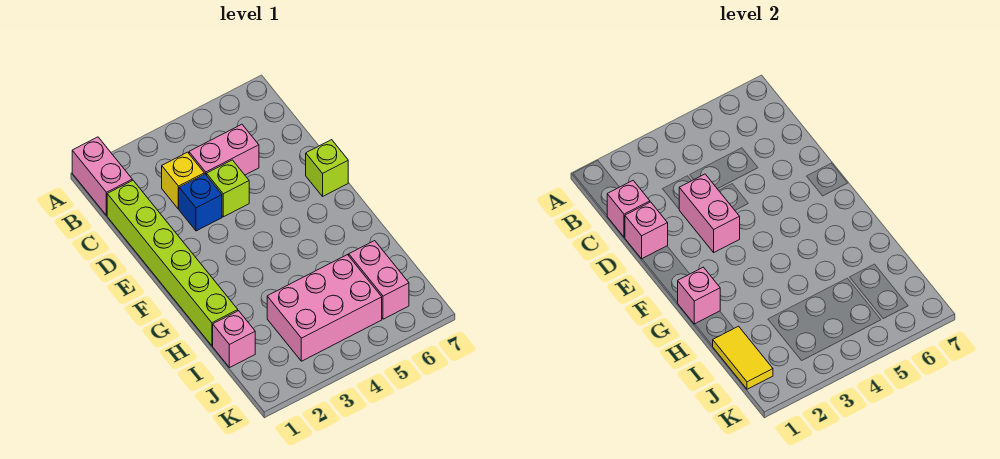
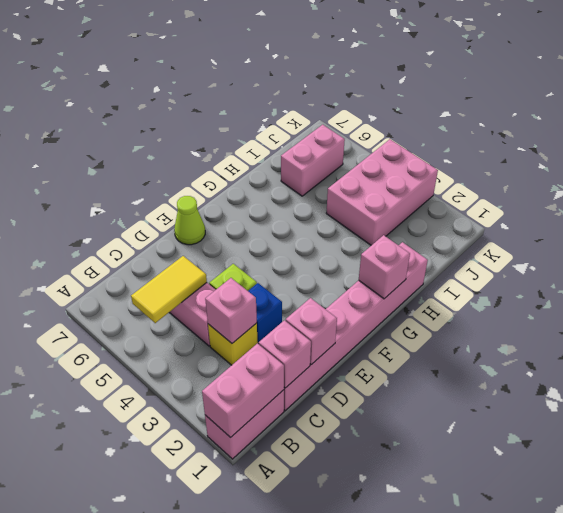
lime 1x6 brick [107,180,238,346] -> pink 1x6 brick [284,242,428,411]
pink 1x2 brick [679,174,740,252] -> pink 1x2 brick moved to [202,343,284,438]
lime 1x1 brick [306,140,348,196] -> lime 1x1 cone [174,196,205,245]
pink 1x1 brick [213,311,255,368] -> pink 1x1 brick moved to [205,278,257,343]
yellow 1x2 tile [713,326,773,389] -> yellow 1x2 tile moved to [131,256,207,323]
pink 2x3 brick [267,255,382,361] -> pink 2x3 brick turned to [326,139,438,245]

